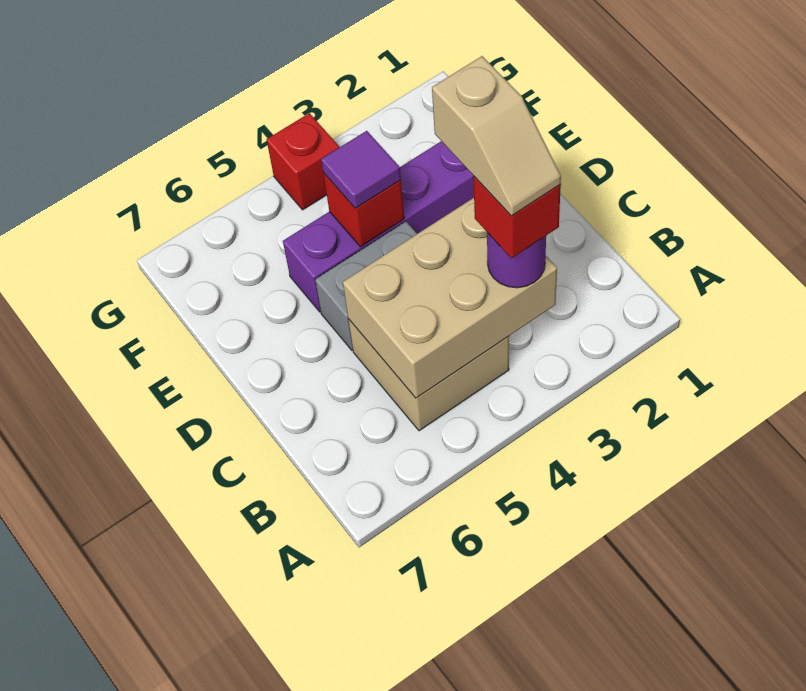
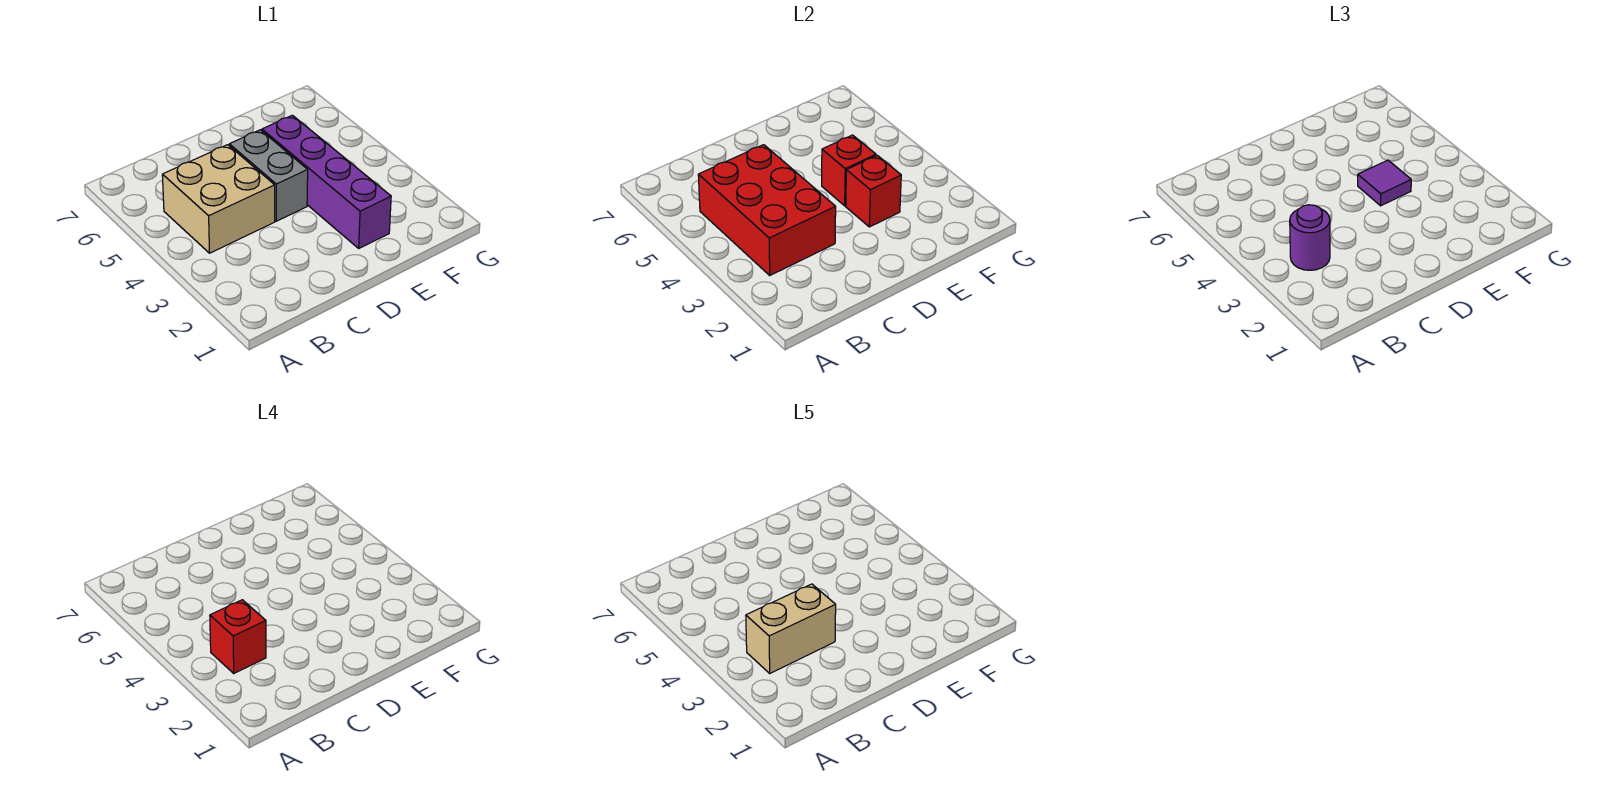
tan 2x3 brick [343,198,557,398] -> red 2x3 brick [698,145,836,275]
tan 1x2 slope [432,56,561,216] -> tan 1x2 brick [746,584,836,673]
red 1x1 brick [267,113,339,210] -> red 1x1 brick moved to [846,155,901,227]

